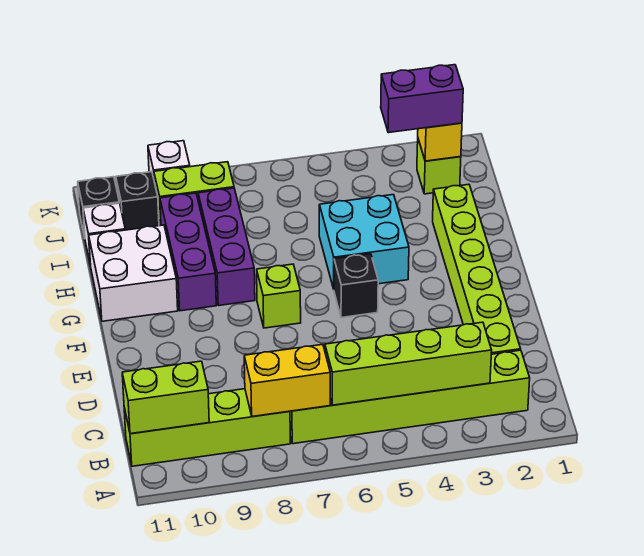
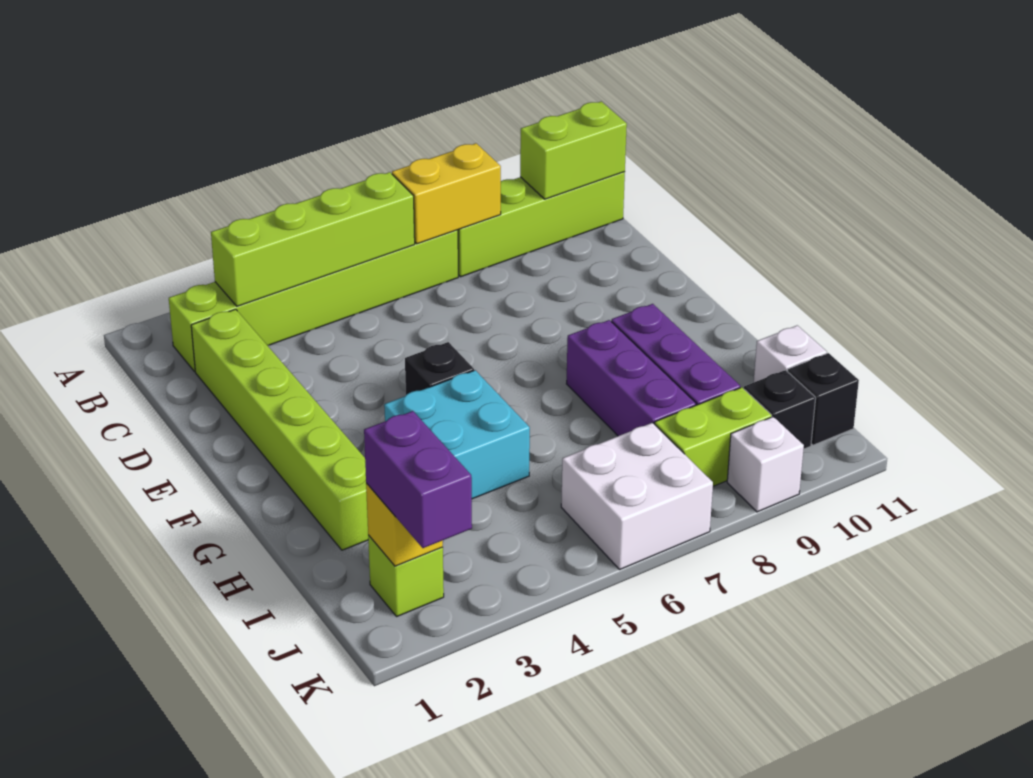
lime 1x1 brick [257,264,301,328] -> none
white 2x2 brick [89,225,178,321] -> white 2x2 brick moved to [561,423,713,569]
purple 1x2 brick [381,65,463,133] -> purple 1x2 brick turned to [364,411,472,548]

